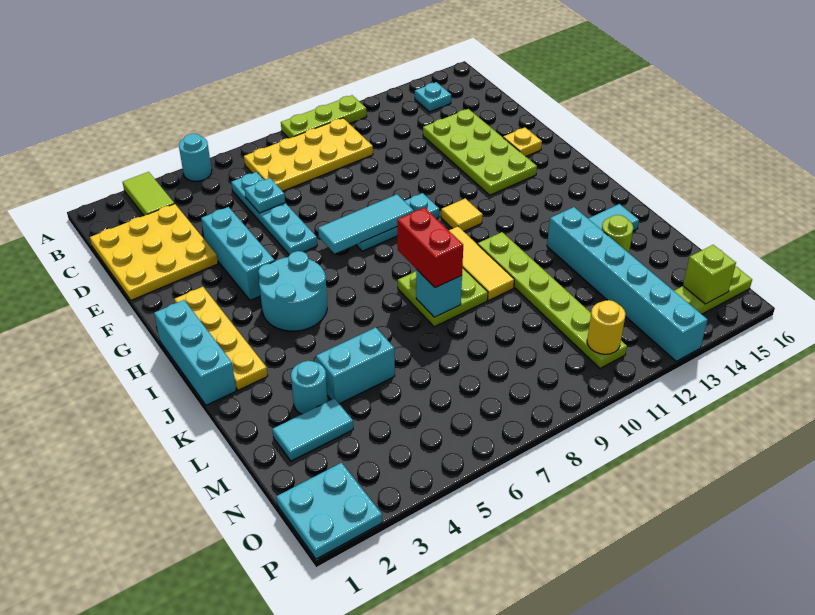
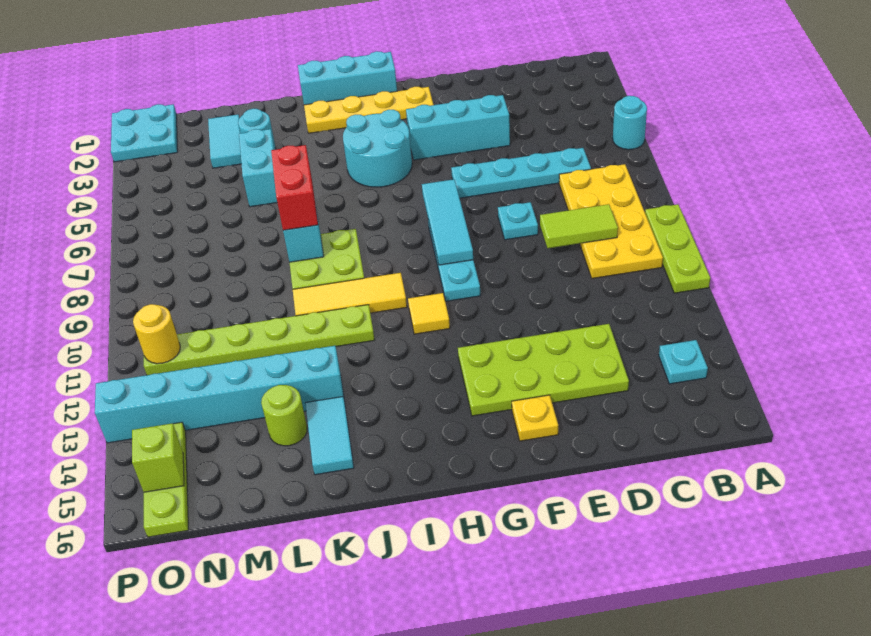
lime 1x2 tile [123,172,174,216] -> lime 1x2 tile moved to [540,204,618,248]
yellow 3x3 plate [90,204,218,300] -> none
cyan 1x1 plate [244,178,285,213] -> cyan 1x1 plate moved to [498,202,538,240]
red 1x2 brick [397,208,463,288] -> red 1x2 brick turned to [271,145,318,230]

